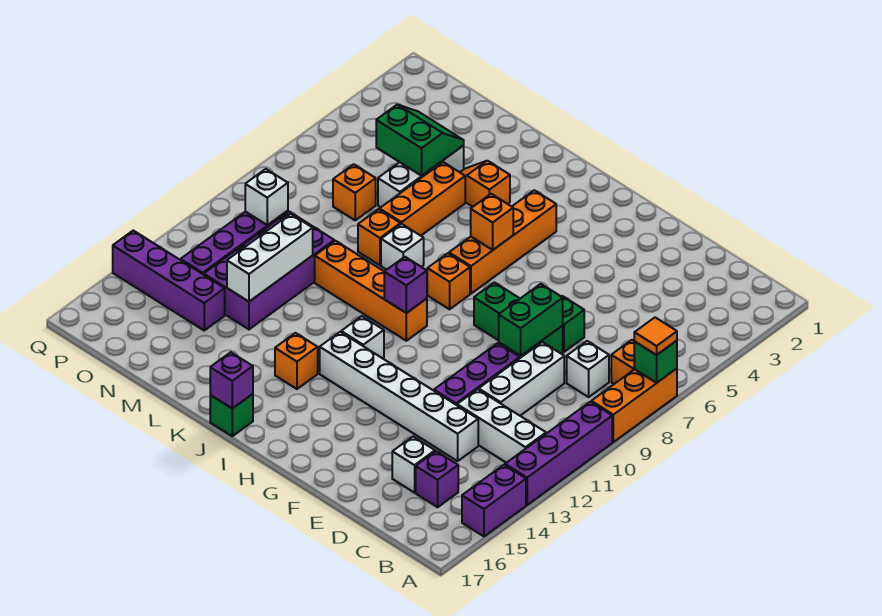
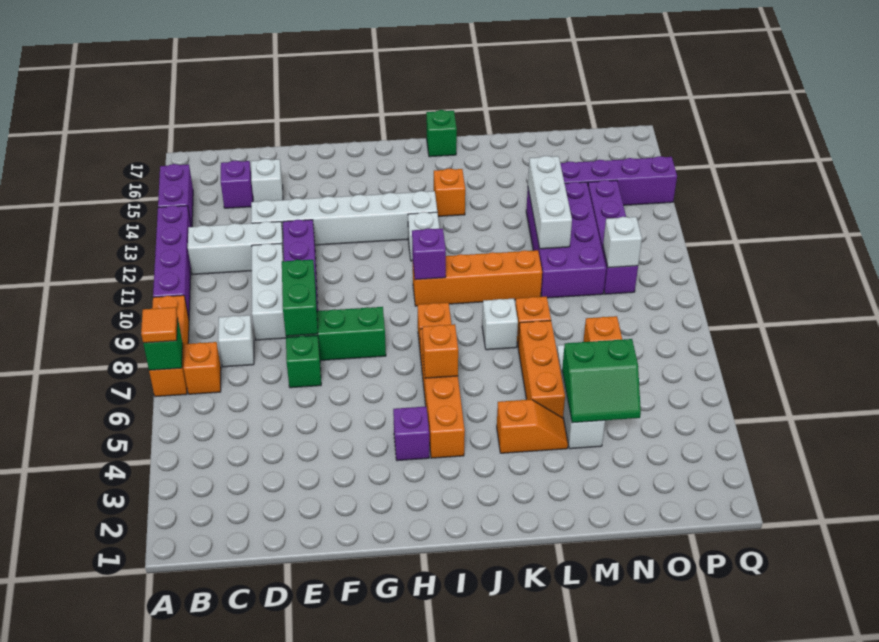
purple 1x1 brick [210,352,253,409] -> purple 1x1 brick moved to [393,407,429,461]

